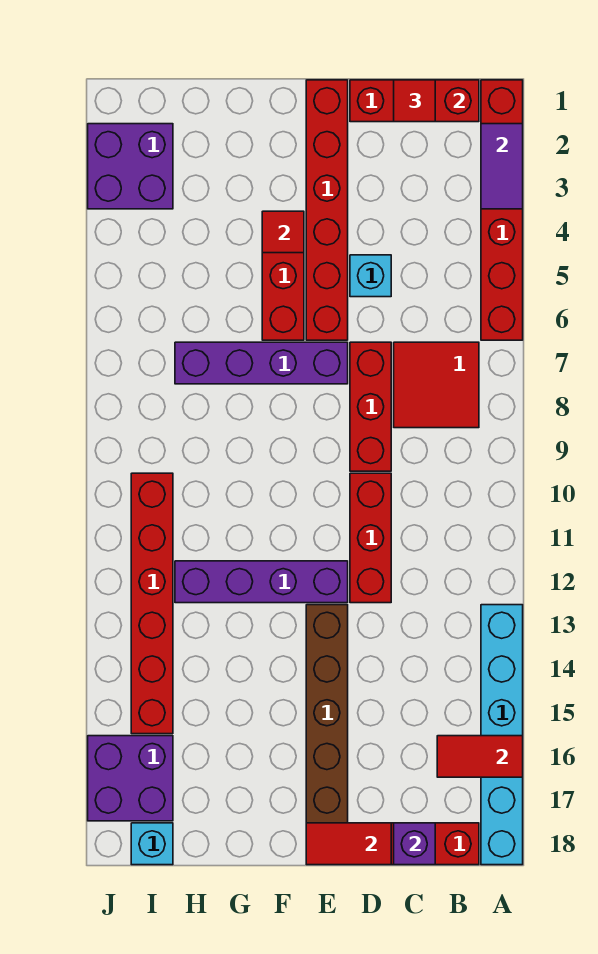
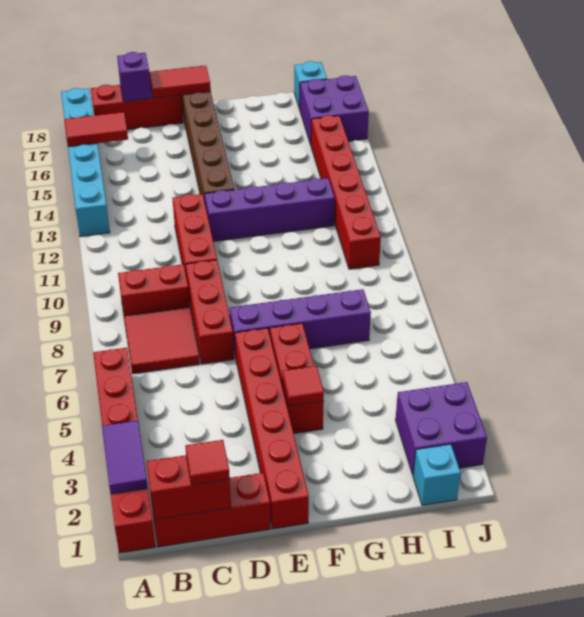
none -> red 1x2 brick [118,264,190,316]
cyan 1x1 brick [350,255,391,297] -> cyan 1x1 brick moved to [413,444,461,505]

